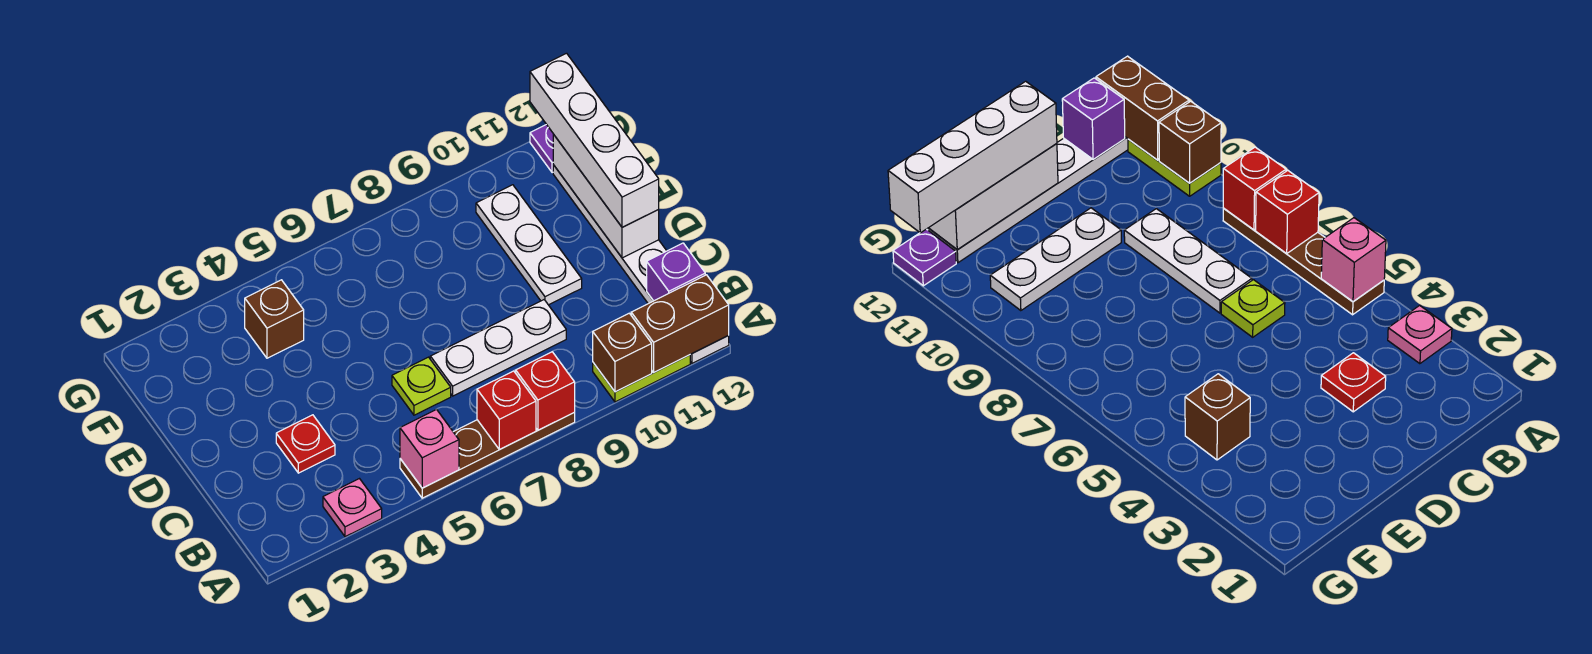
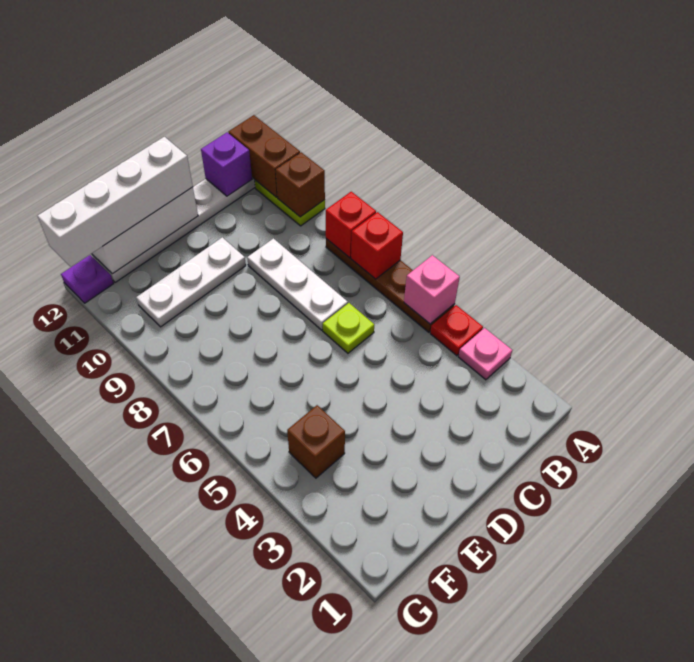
red 1x1 plate [276,415,335,473] -> red 1x1 plate moved to [430,305,483,356]

